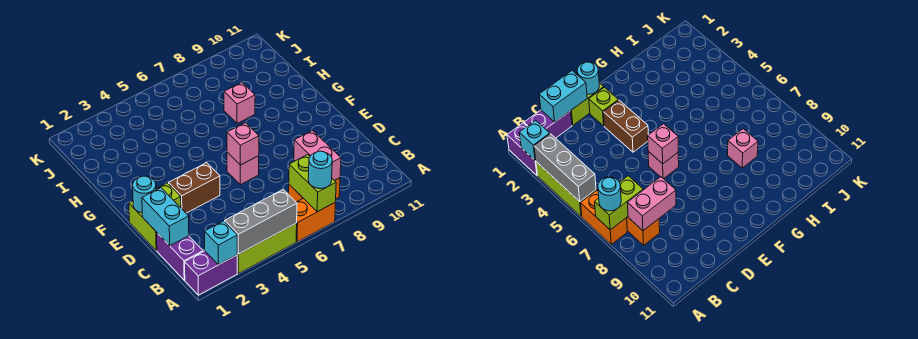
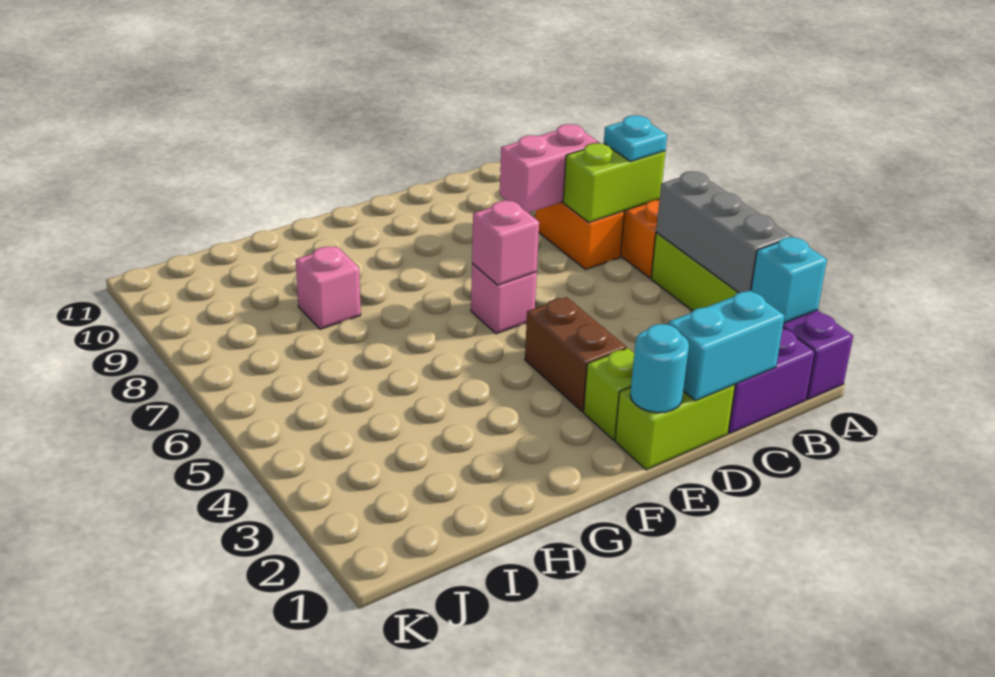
cyan 1x1 round brick [308,151,332,189] -> cyan 1x1 plate [604,115,667,162]

